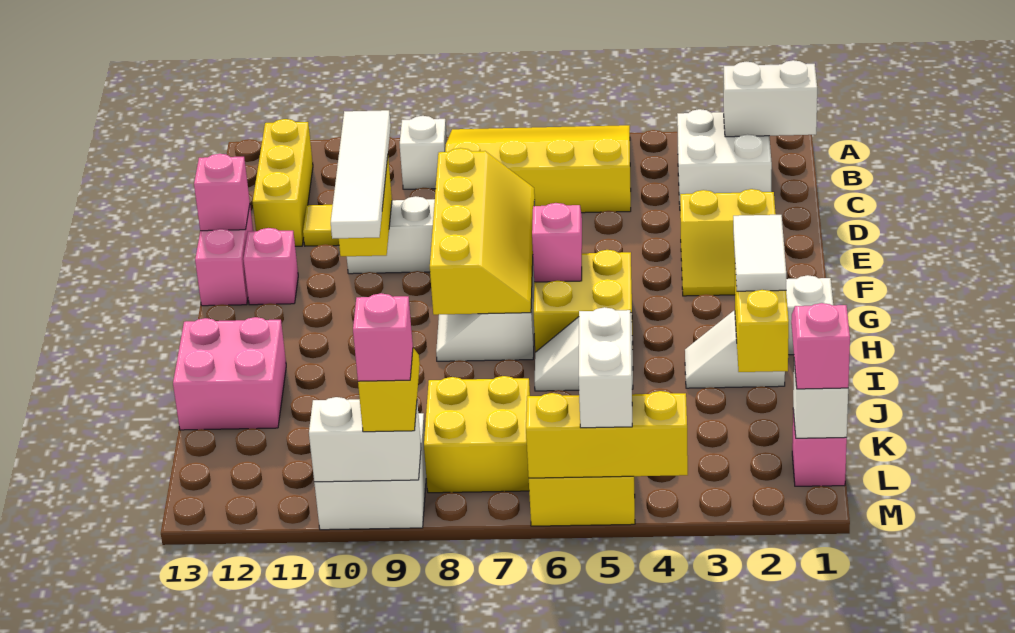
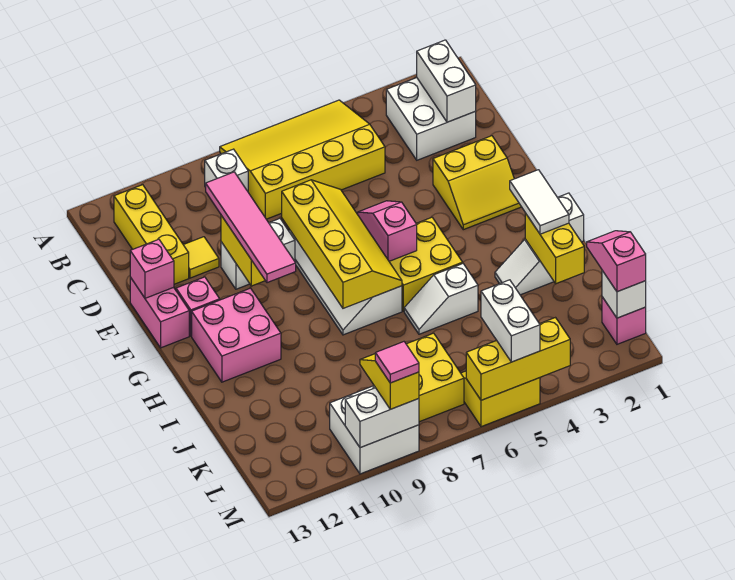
white 1x2 brick [724,60,817,137] -> white 1x2 brick turned to [417,40,476,122]
white 1x4 tile [331,110,391,239] -> pink 1x4 tile [206,172,296,283]
pink 2x2 brick [173,317,286,430] -> pink 2x2 brick moved to [192,288,281,382]
pink 1x1 brick [353,293,413,381] -> pink 1x1 tile [375,342,419,383]

